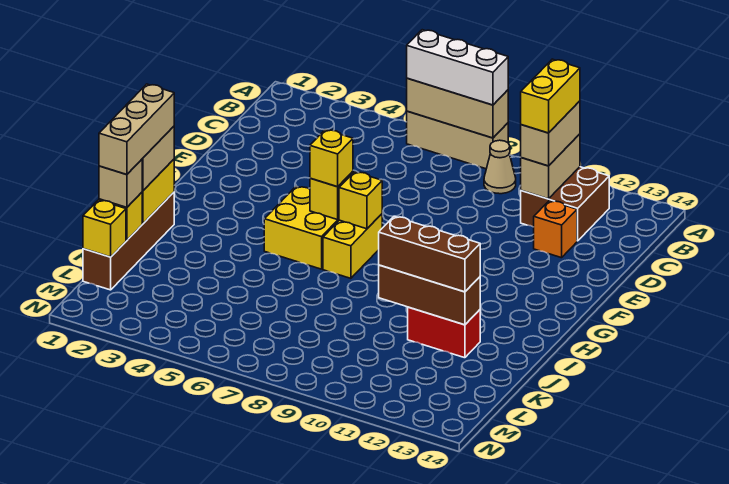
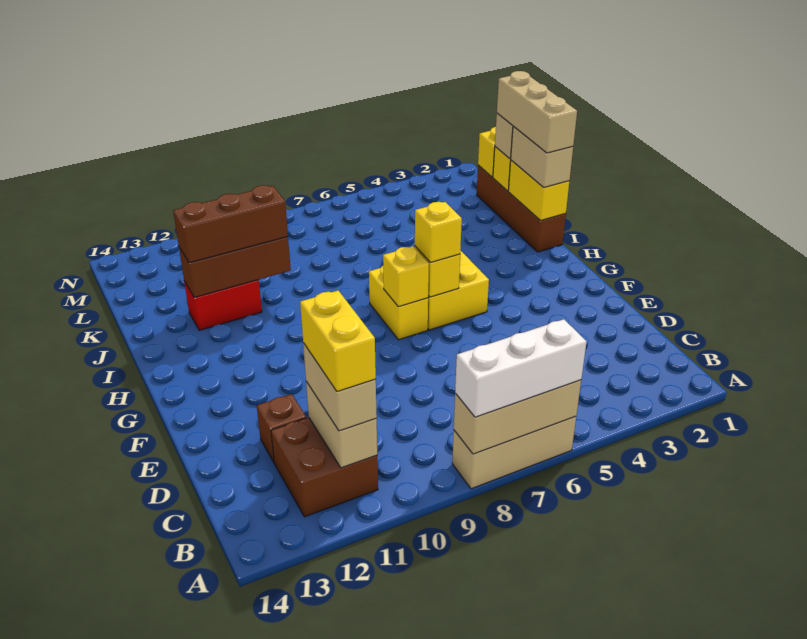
tan 1x1 cone [484,140,516,194] -> none
orange 1x1 brick [534,201,577,258] -> brown 1x1 brick [257,394,306,462]

